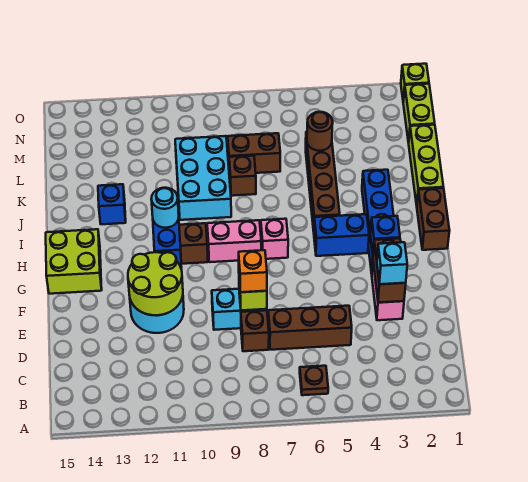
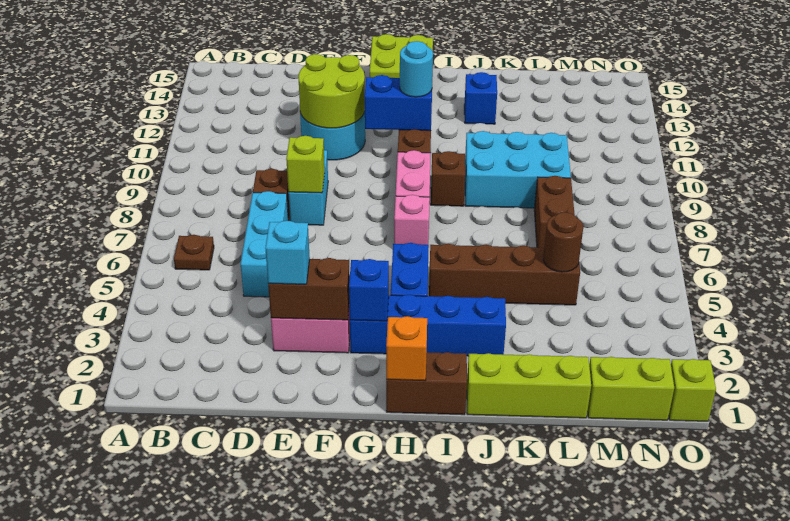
brown 1x3 brick [268,306,352,350] -> cyan 1x3 brick [241,191,288,297]
orange 1x1 brick [239,250,267,292] -> orange 1x1 brick moved to [386,316,427,381]
brown 1x1 brick [229,156,256,196] -> brown 1x1 brick moved to [431,151,465,206]

